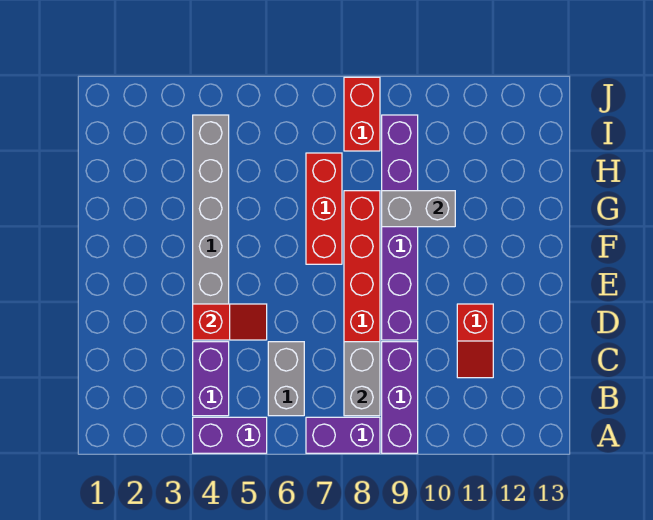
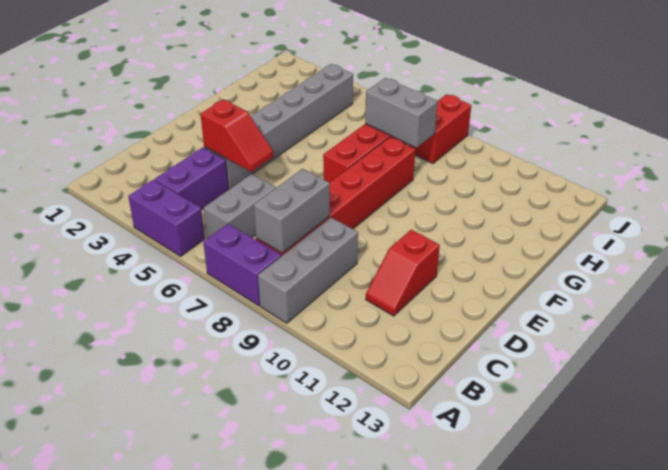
purple 1x3 brick [382,342,418,453] -> grey 1x3 brick [258,218,358,323]
purple 1x6 brick [382,115,418,340] -> none
grey 1x2 brick [382,191,455,227] -> grey 1x2 brick moved to [365,78,438,148]

